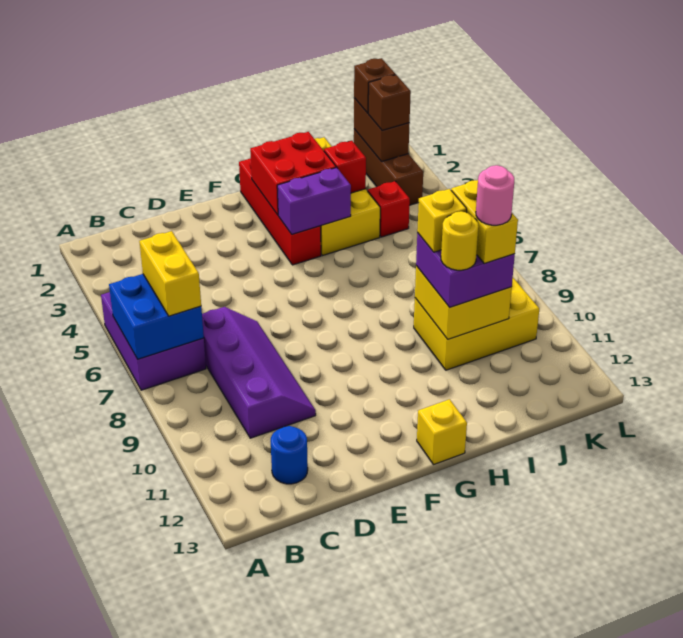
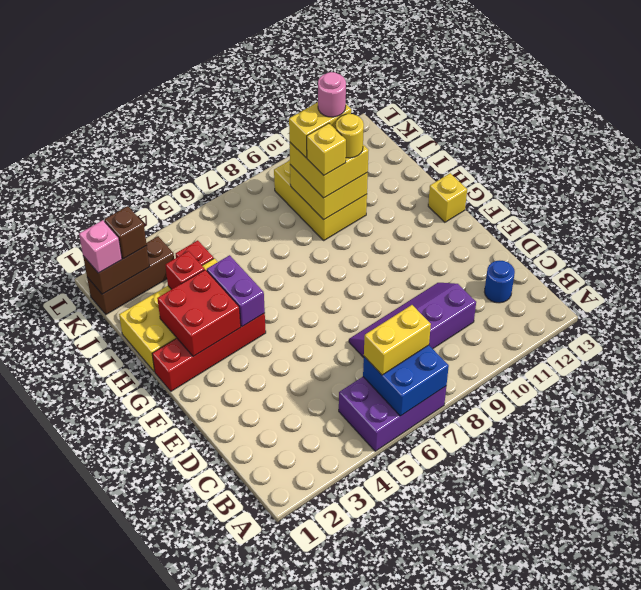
purple 2x2 brick [416,233,515,307] -> yellow 2x2 brick [290,143,369,198]
brown 1x1 brick [354,58,396,113] -> pink 1x1 brick [79,220,122,273]

